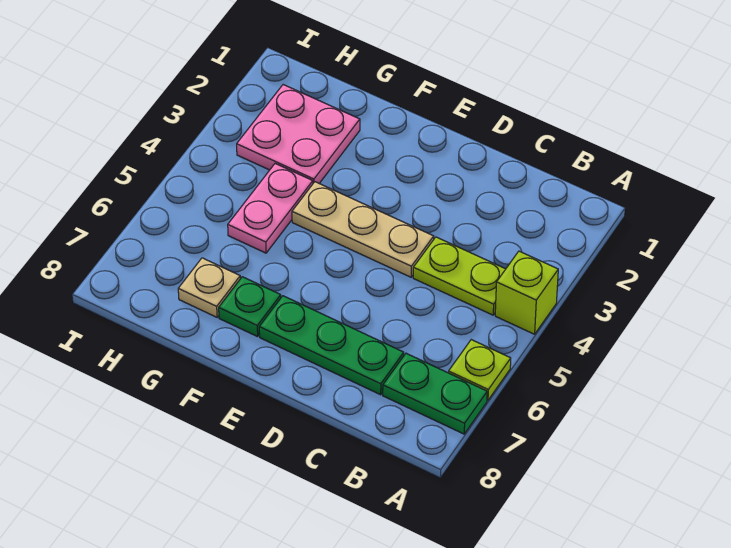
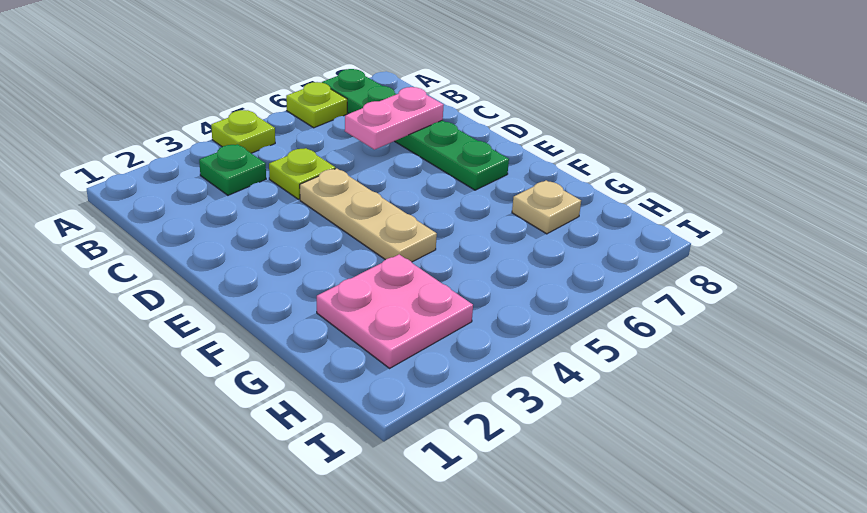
lime 1x1 brick [495,251,558,334] -> lime 1x1 plate [211,110,275,153]
lime 1x2 plate [413,237,505,315] -> lime 1x1 plate [269,148,335,199]
green 1x1 plate [219,277,281,337] -> green 1x1 plate moved to [199,144,266,195]
pink 1x2 plate [228,164,313,253] -> pink 1x2 plate moved to [345,87,444,150]

